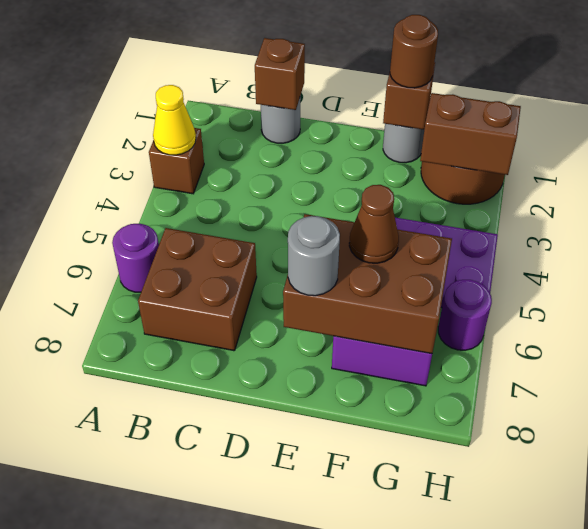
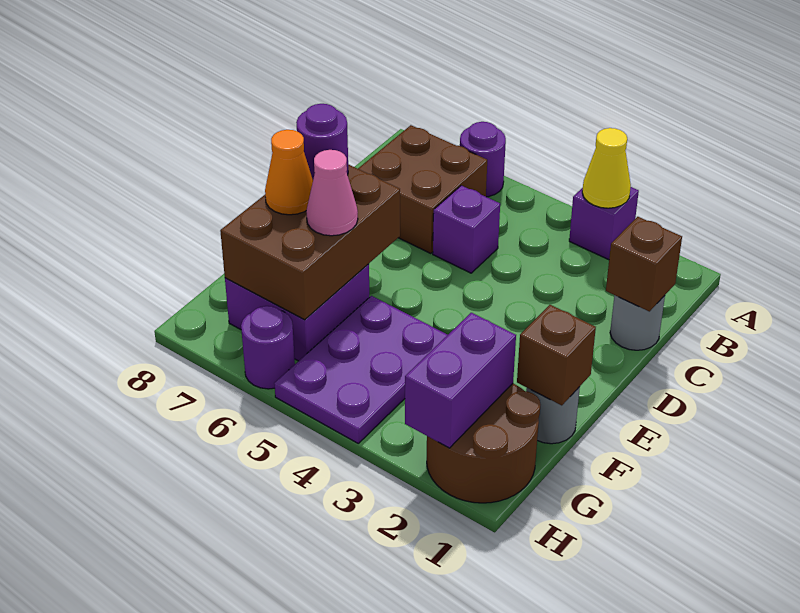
brown 1x1 brick [149,128,204,194] -> purple 1x1 brick [569,187,639,260]
none -> purple 1x1 brick [433,185,500,273]
grey 1x1 round brick [288,216,340,296] -> purple 1x1 round brick [296,104,348,179]
brown 1x1 round brick [390,15,438,88] -> none
brown 1x1 cone [349,185,399,263] -> pink 1x1 cone [306,150,358,236]
none -> orange 1x1 cone [265,130,313,215]
brown 1x2 brick [420,93,521,175] -> purple 1x2 brick [405,313,516,448]

